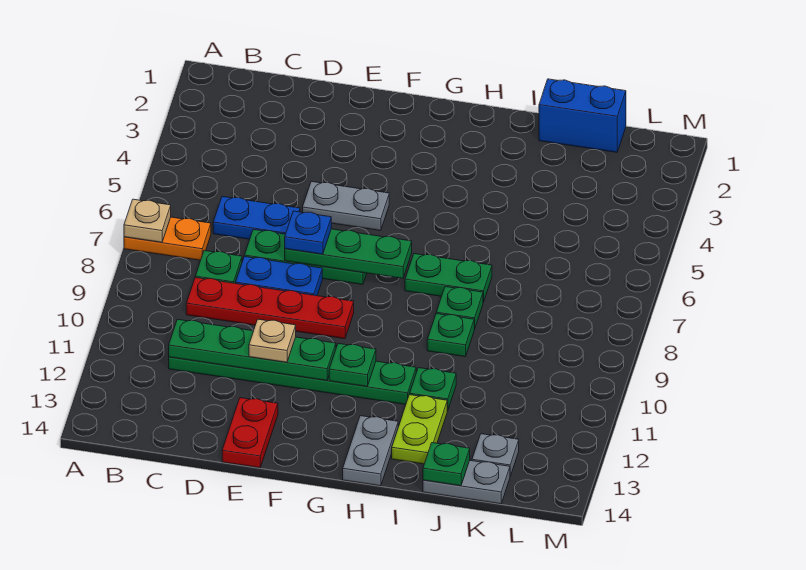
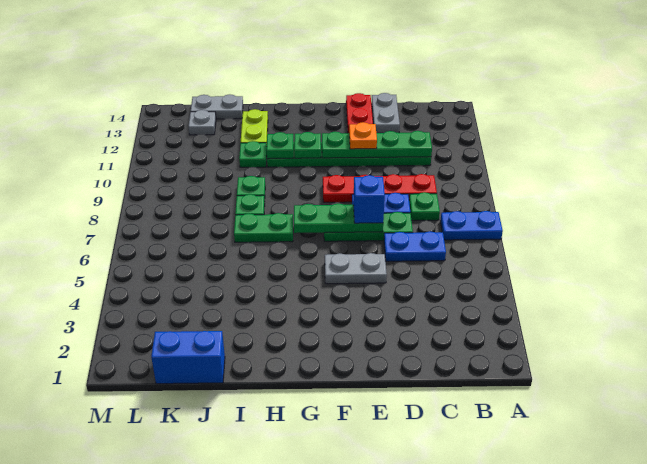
orange 1x2 plate [124,217,211,260] -> blue 1x2 plate [441,211,503,240]
tan 1x1 plate [124,199,171,242] -> none
blue 1x1 plate [285,211,331,254] -> blue 1x1 brick [353,175,385,223]
tan 1x1 plate [249,319,296,362] -> orange 1x1 plate [349,122,377,149]
grey 1x2 plate [343,416,398,486] -> grey 1x2 plate moved to [371,93,400,133]
green 1x1 plate [423,443,470,486] -> green 1x1 plate moved to [266,132,293,159]

